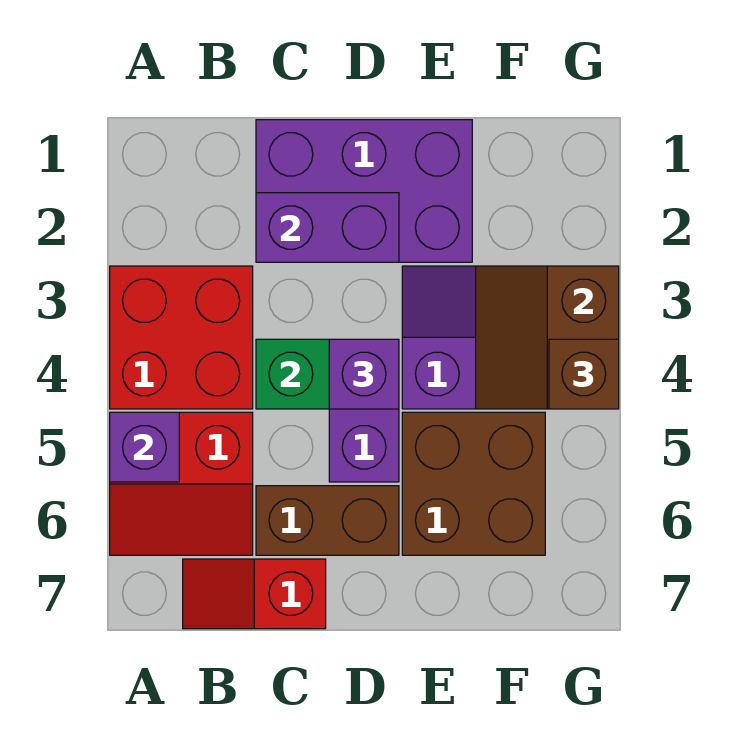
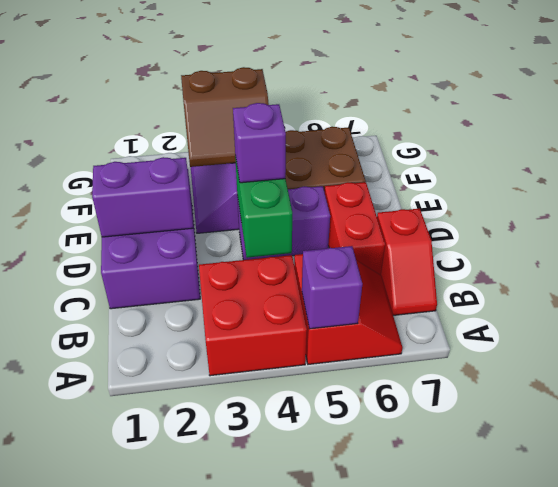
purple 1x2 brick [256,193,399,262] -> purple 1x2 brick turned to [92,157,193,237]
brown 1x2 brick [256,486,399,555] -> red 1x2 brick [325,182,385,275]
brown 1x1 brick [549,339,619,409] -> none

